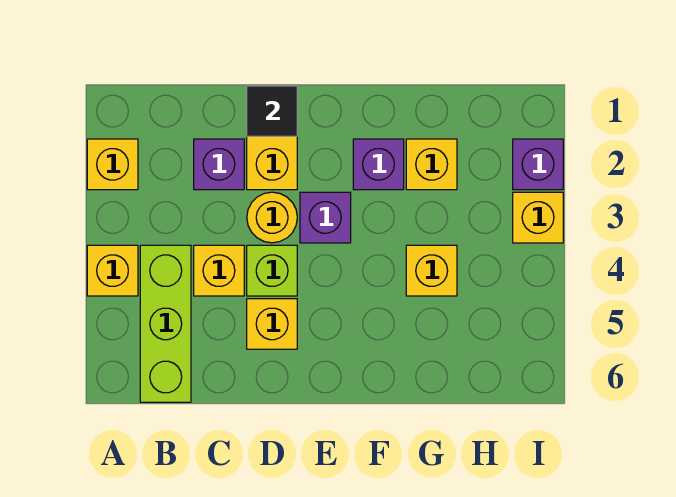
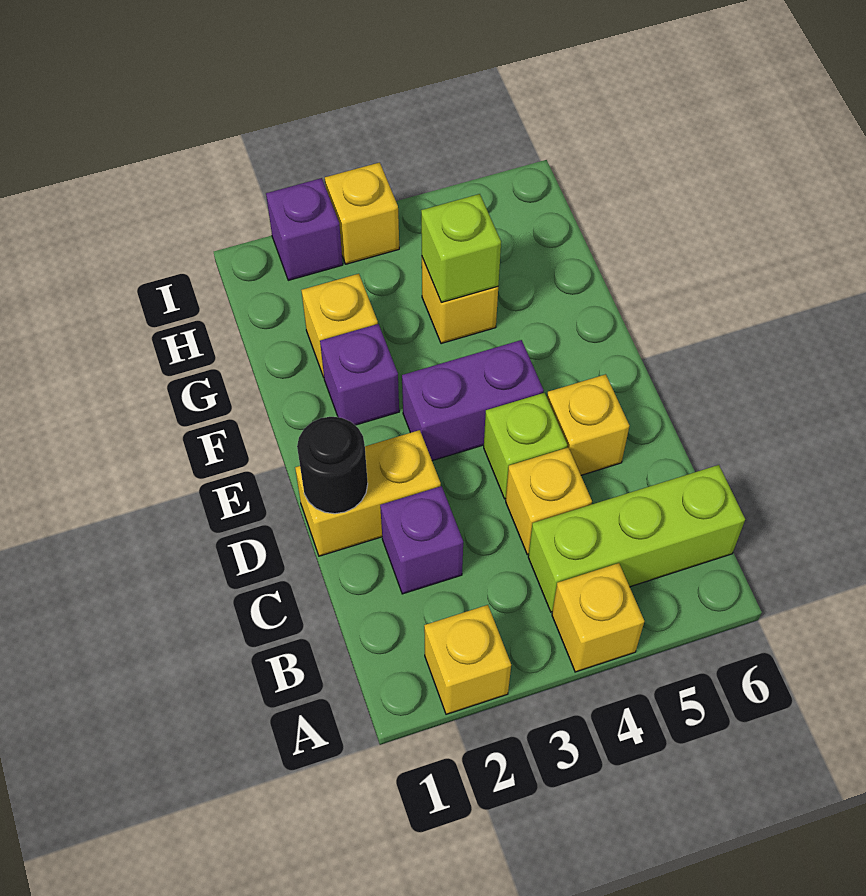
black 1x1 tile [247,86,297,136] -> black 1x1 round brick [297,417,368,514]
yellow 1x1 round brick [247,192,297,243] -> none
purple 1x1 brick [300,192,351,243] -> purple 1x2 brick [402,340,544,461]
none -> lime 1x1 brick [421,194,501,302]

